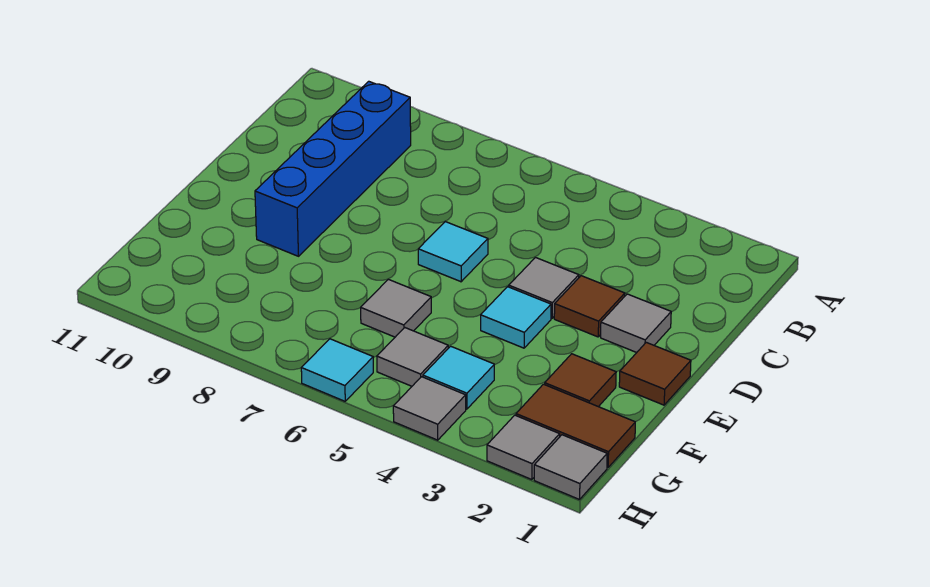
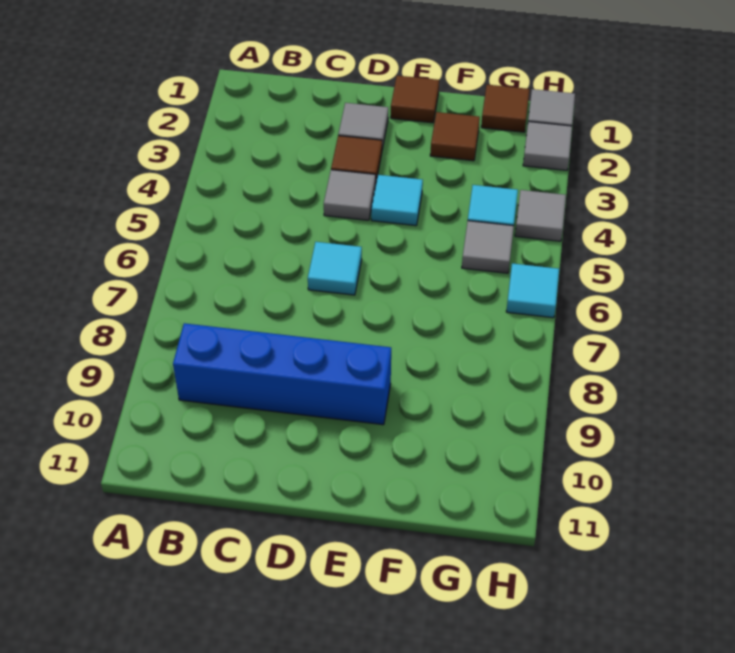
grey 1x1 tile [361,279,431,337] -> none
brown 1x2 tile [516,384,635,468] -> brown 1x1 tile [481,85,530,132]

